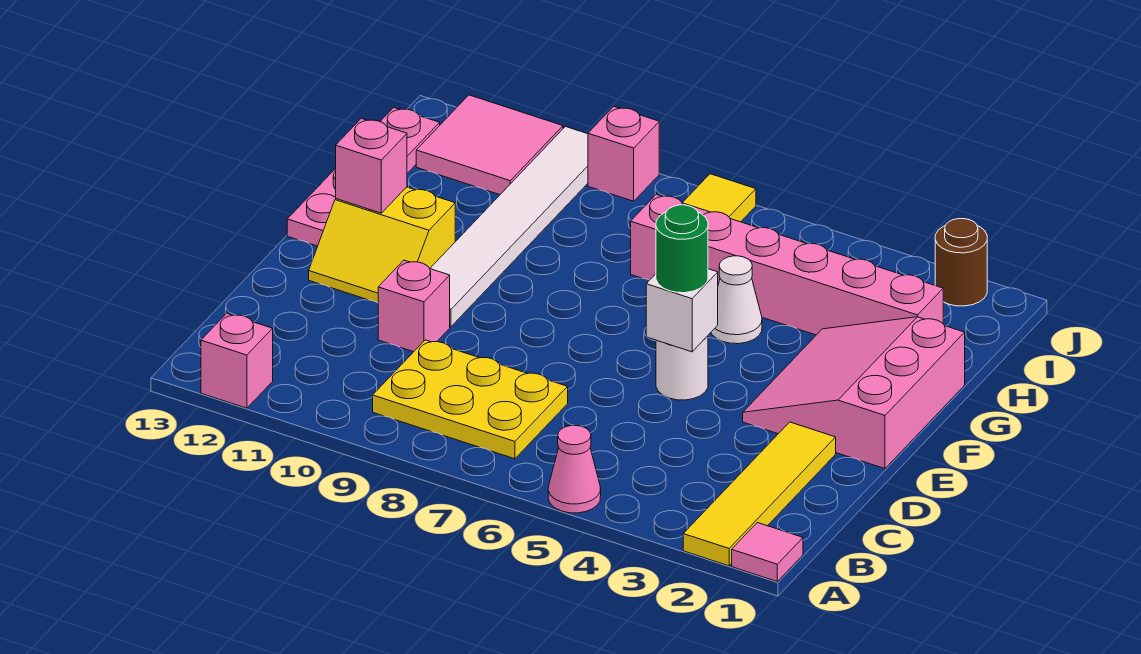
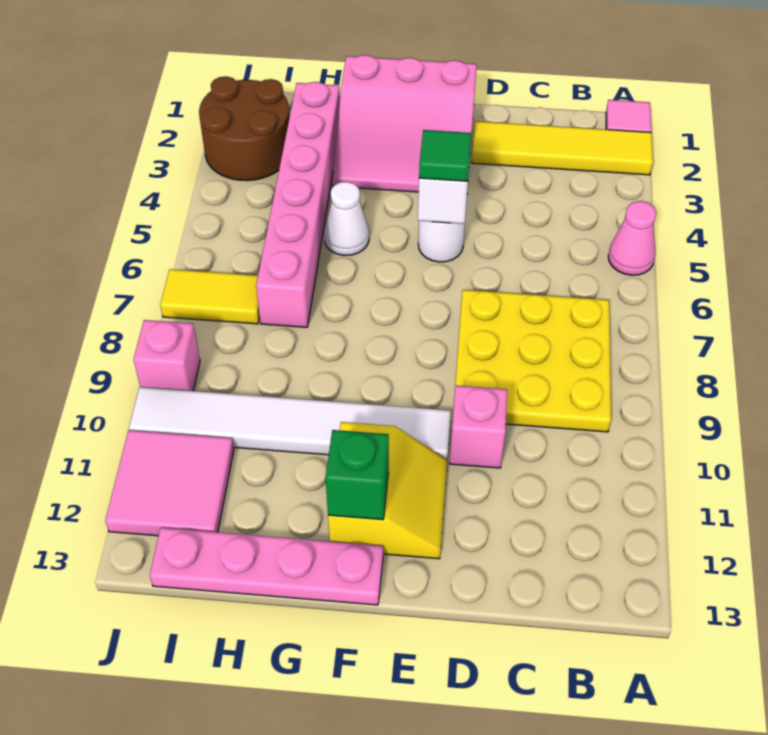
pink 1x1 brick [201,313,273,408] -> none
yellow 2x3 plate [373,340,568,459] -> yellow 3x3 plate [455,290,611,432]
green 1x1 round brick [656,205,708,293] -> green 1x1 tile [419,130,471,181]
pink 1x1 brick [336,118,407,213] -> green 1x1 brick [326,430,389,520]
brown 1x1 round brick [935,219,987,306] -> brown 2x2 round brick [199,76,290,181]

